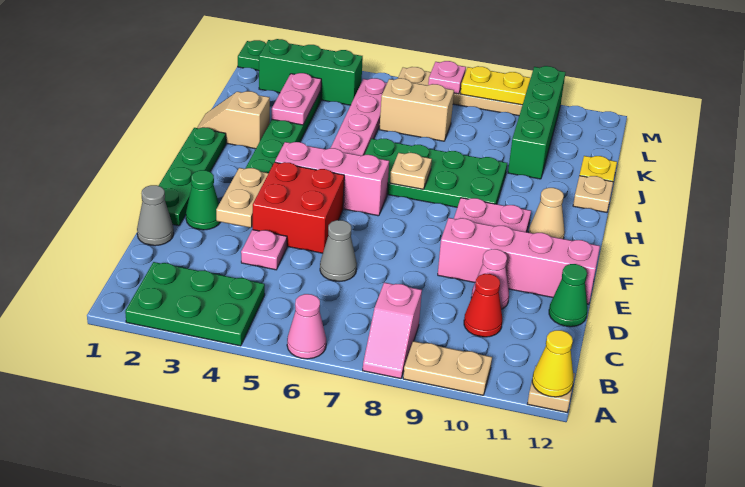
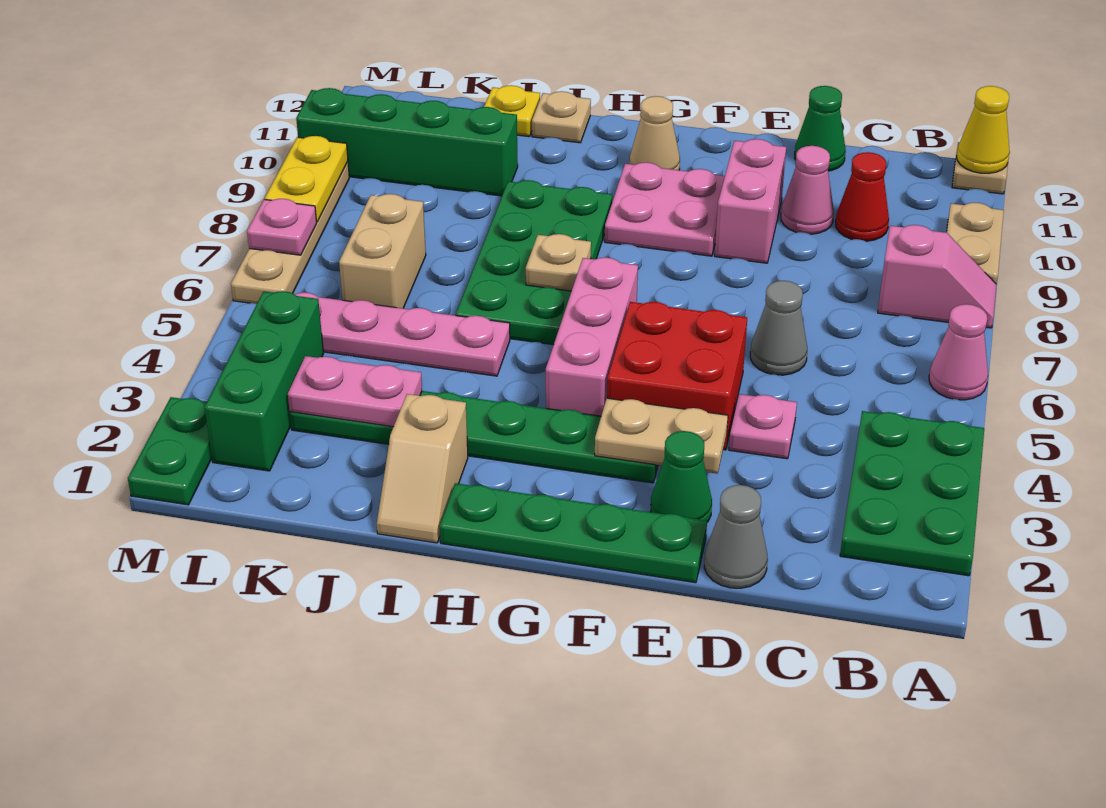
pink 1x4 brick [438,218,600,304] -> pink 1x2 brick [715,139,786,263]

